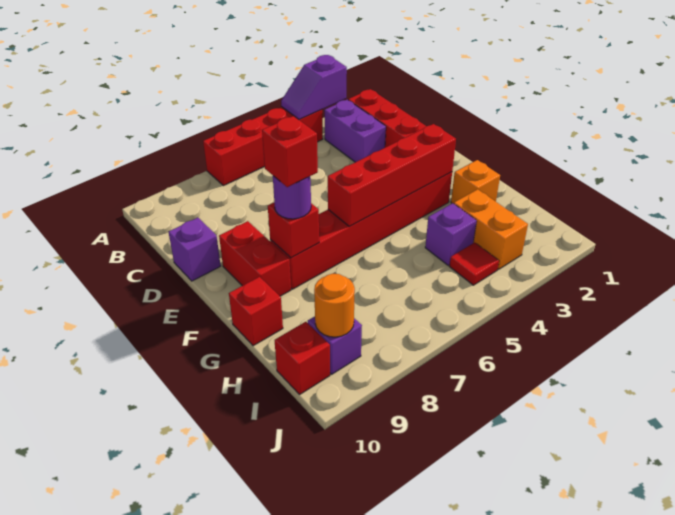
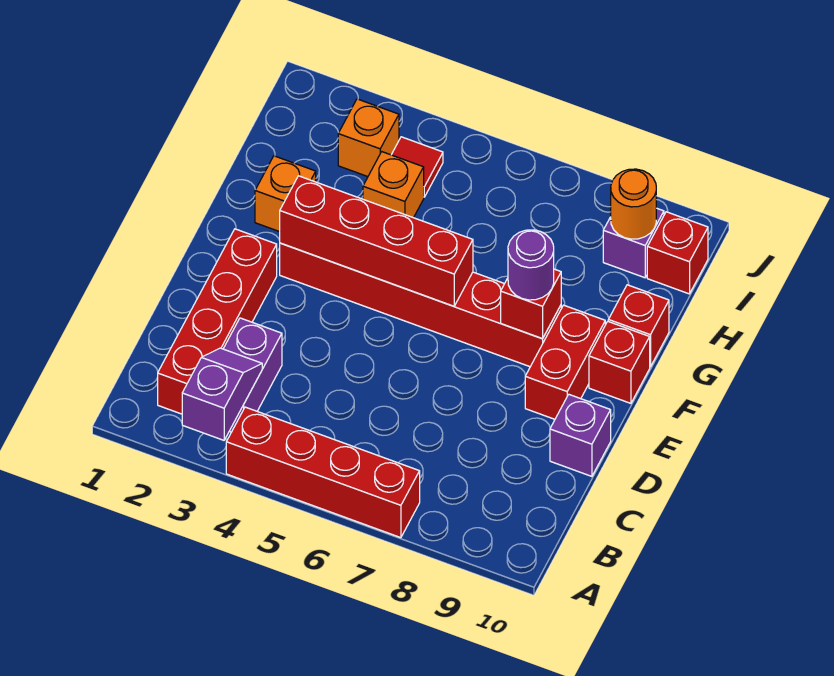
purple 1x2 slope [281,55,347,119] -> purple 1x2 slope turned to [182,348,262,440]
red 1x1 brick [262,116,318,187] -> red 1x1 brick moved to [589,322,650,403]
orange 1x2 brick [454,189,528,269] -> orange 1x1 brick [338,99,399,177]
purple 1x1 brick [425,203,477,265] -> orange 1x1 brick [363,152,424,218]

